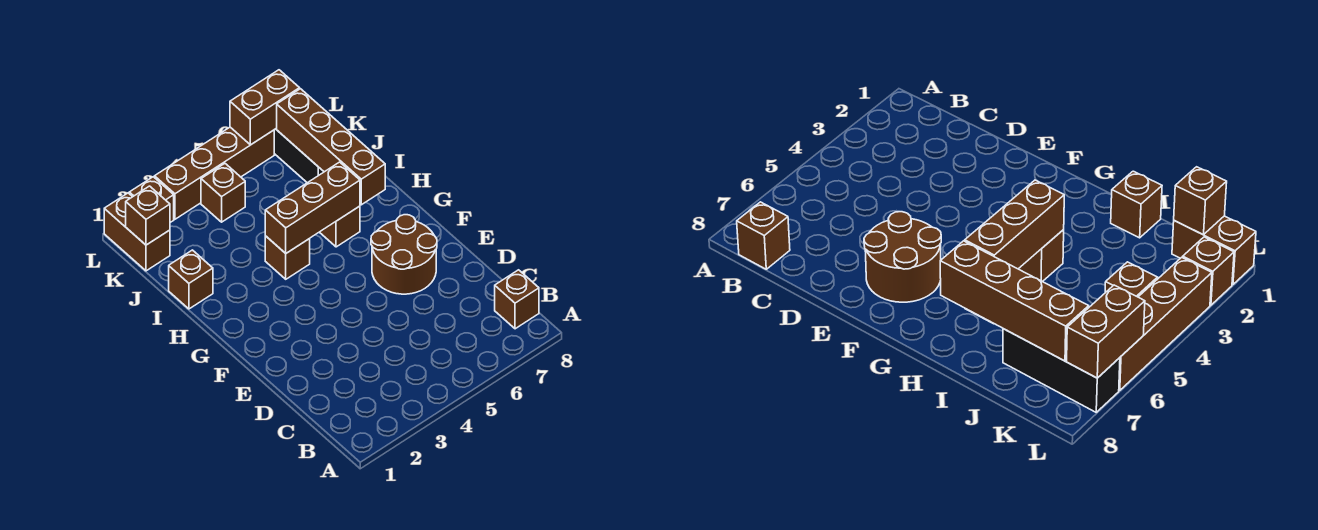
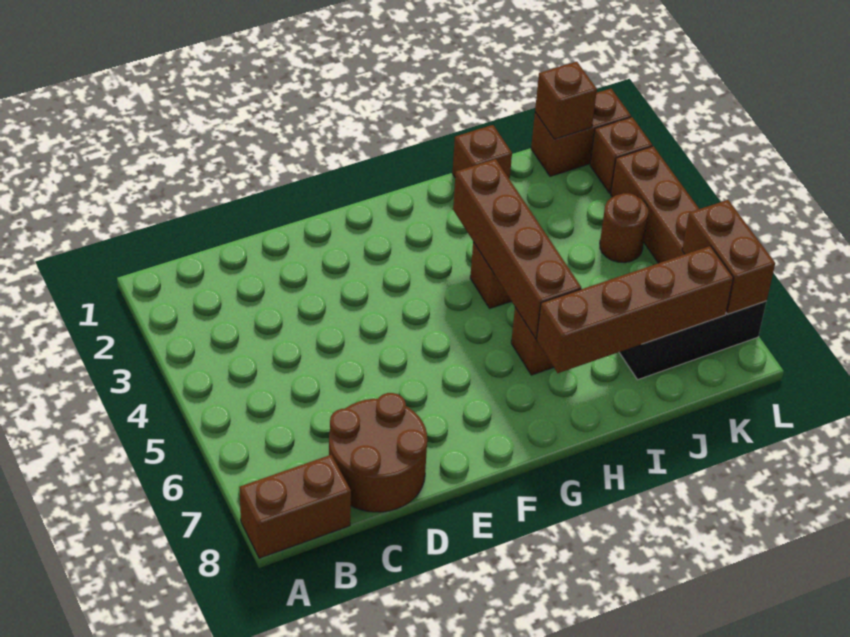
brown 1x1 brick [495,270,539,329] -> brown 1x2 brick [239,455,351,558]
brown 2x2 round brick [371,215,437,294] -> brown 2x2 round brick moved to [329,393,427,512]
brown 1x3 brick [265,162,360,253] -> brown 1x4 brick [453,159,581,339]
brown 1x1 brick [201,164,245,222] -> brown 1x1 round brick [600,193,648,263]

